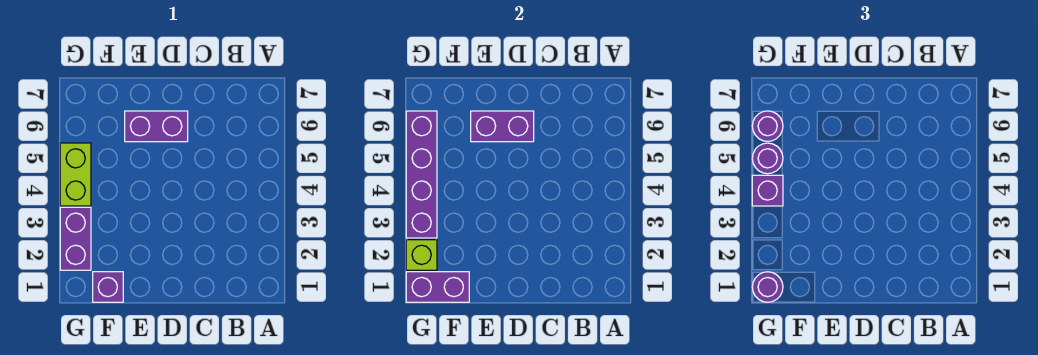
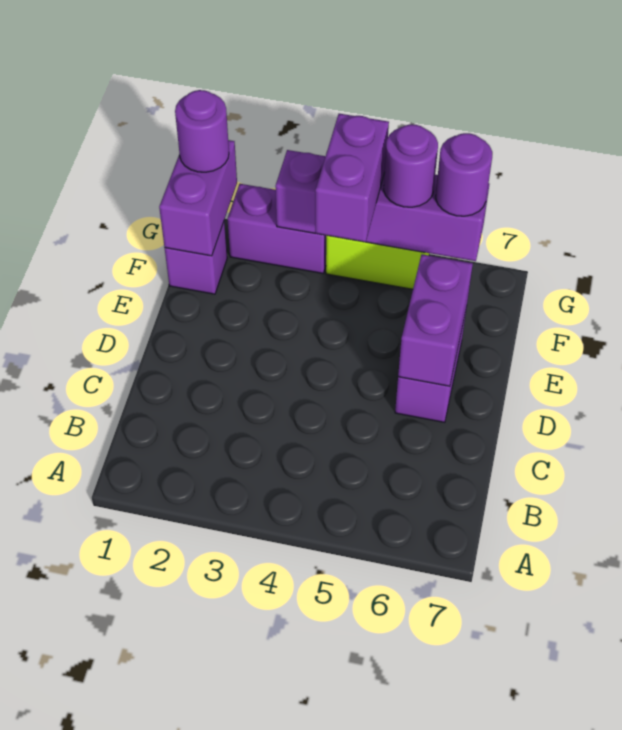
lime 1x1 brick [406,240,437,270] -> none
purple 1x1 brick [752,175,783,206] -> purple 1x2 brick [315,114,389,242]

